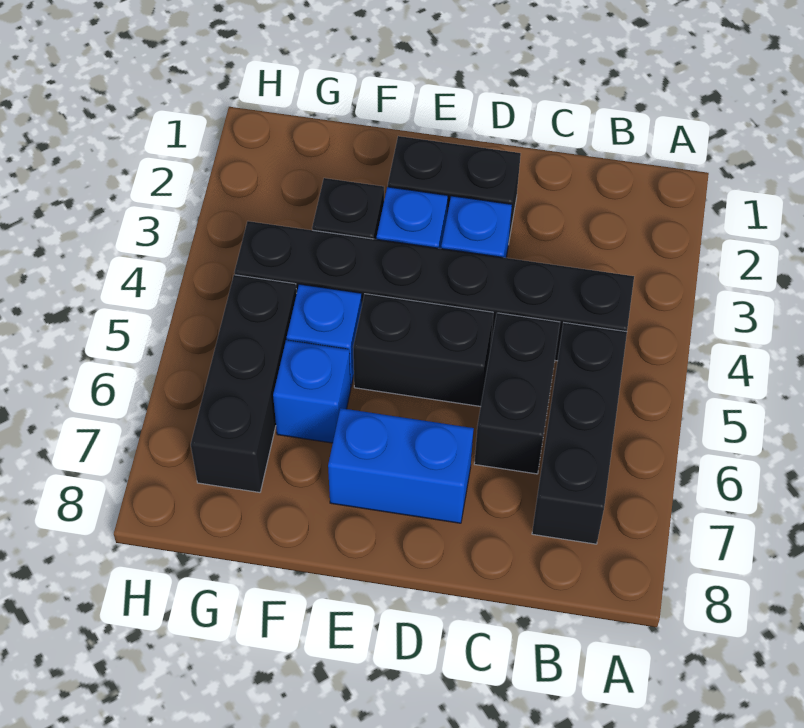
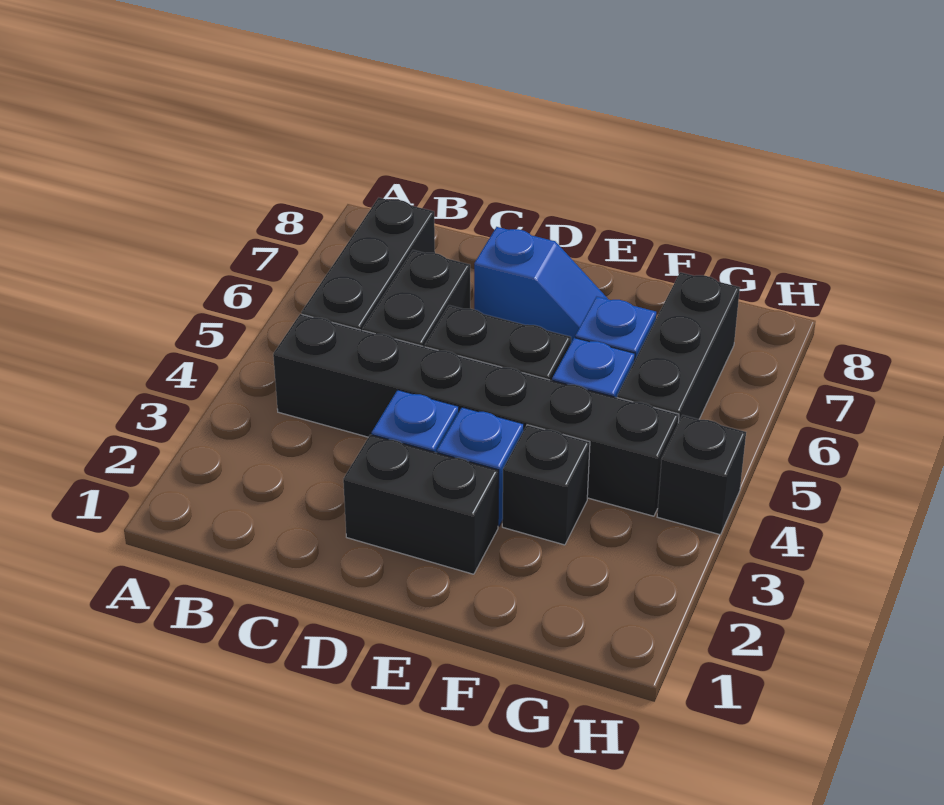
blue 1x2 brick [328,408,474,523] -> blue 1x2 slope [474,227,608,343]
none -> black 1x1 brick [657,415,746,535]

